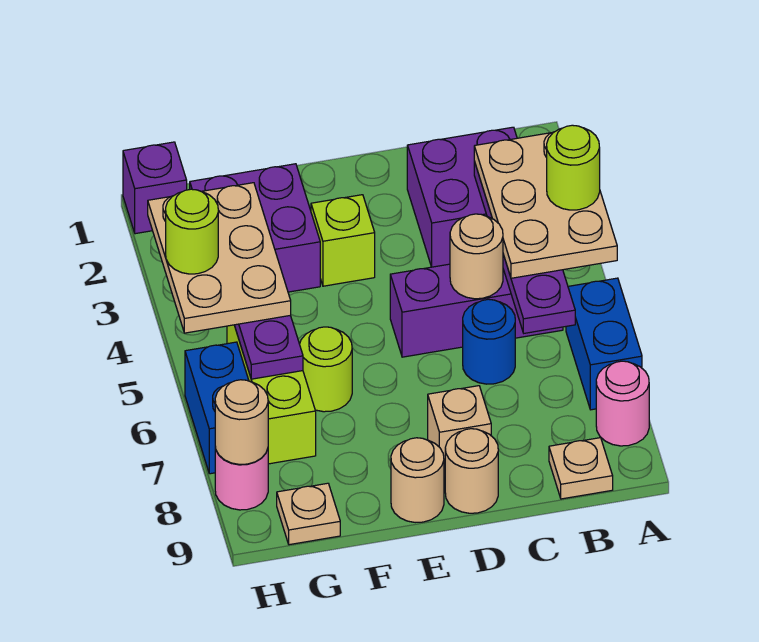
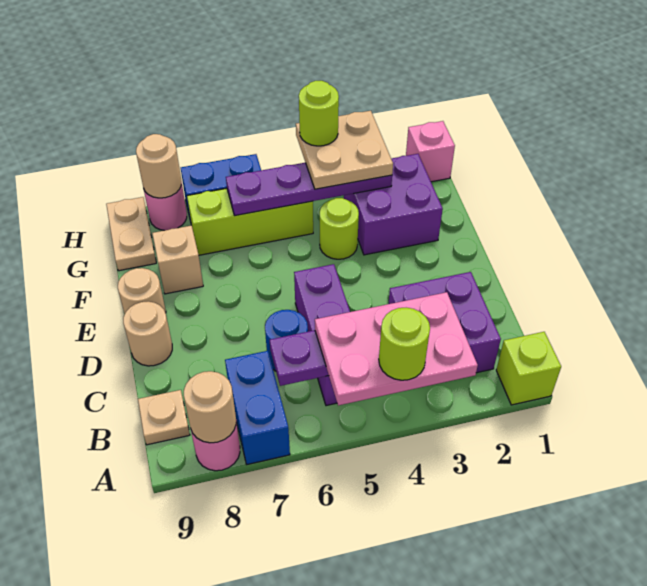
tan 2x3 plate [474,132,617,278] -> pink 2x3 plate [315,292,478,405]
blue 1x2 brick [566,278,642,410] -> blue 1x2 brick turned to [225,351,290,464]
tan 1x1 round brick [450,214,503,299] -> tan 1x1 round brick moved to [184,371,236,443]
tan 1x1 brick [428,386,491,476] -> tan 1x1 brick moved to [152,225,203,294]
lime 1x1 brick [311,195,375,286] -> lime 1x1 brick moved to [496,332,561,405]
lime 1x1 round brick [300,327,352,412] -> lime 1x1 round brick moved to [320,198,359,259]
tan 2x3 plate [148,183,291,333] -> tan 2x2 plate [296,111,393,189]
tan 1x1 plate [277,483,340,545] -> tan 1x2 plate [106,197,156,271]
purple 1x1 brick [123,142,187,234] -> pink 1x1 brick [406,121,455,182]

